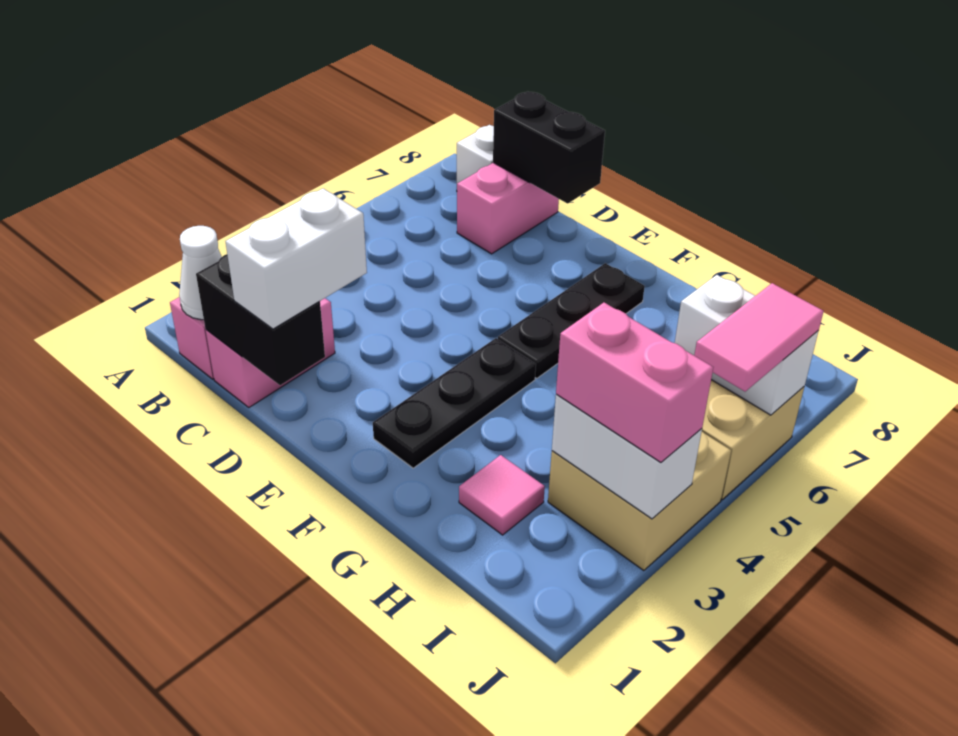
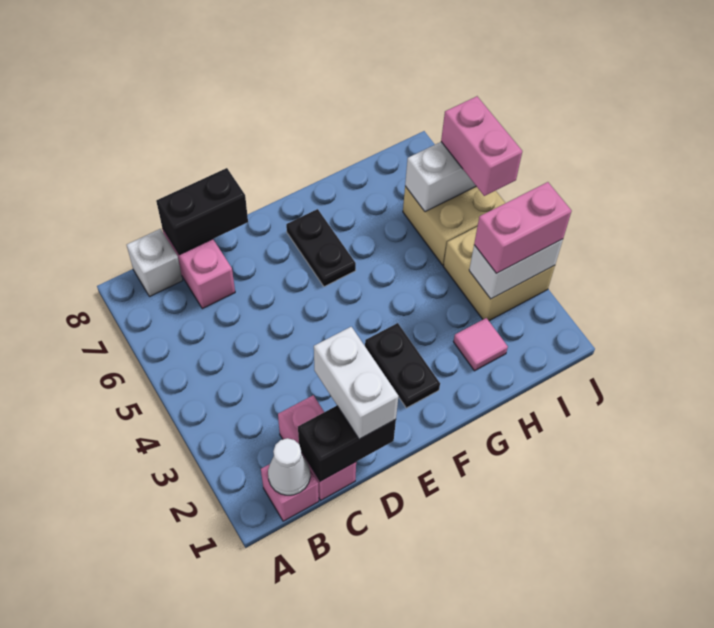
black 1x3 plate [373,338,536,468] -> black 1x2 plate [365,323,440,408]
black 1x3 plate [498,263,645,378] -> black 1x2 plate [286,209,356,287]
pink 1x2 tile [694,283,824,392] -> pink 1x2 brick [441,96,522,196]

